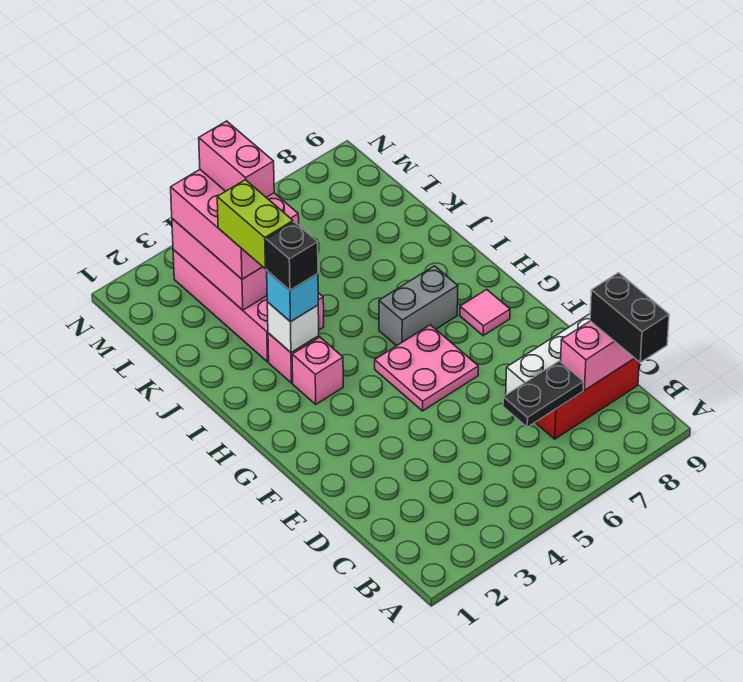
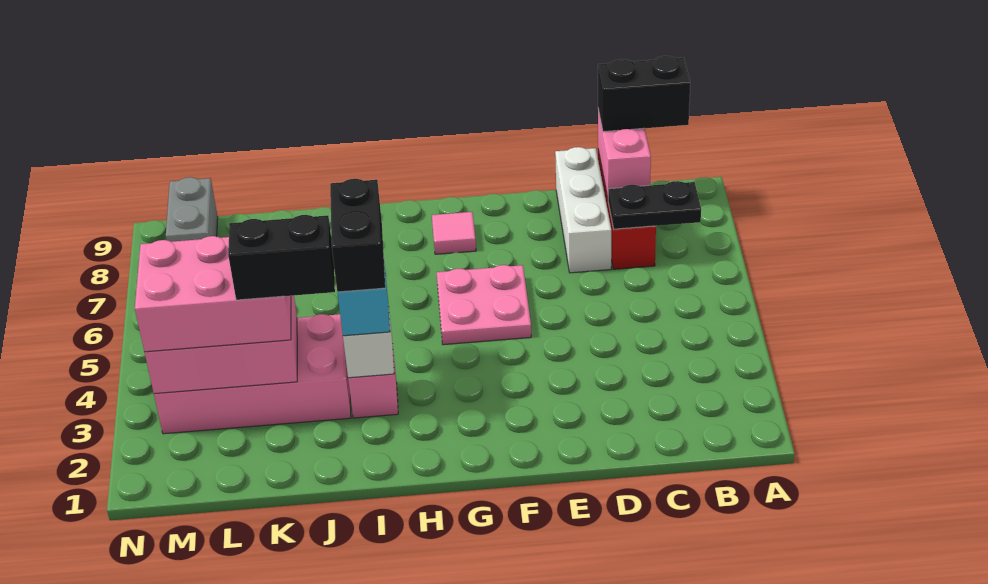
black 1x2 plate [503,361,584,427] -> black 1x2 plate turned to [608,181,701,229]
pink 1x1 brick [292,337,343,404] -> none
grey 1x2 brick [379,266,458,346] -> grey 1x2 brick moved to [166,177,218,242]
black 1x1 brick [266,222,318,290] -> black 1x2 brick [330,179,385,292]
lime 1x2 brick [217,180,293,269] -> black 1x2 brick [228,215,335,300]
pink 1x2 brick [199,121,274,197] -> none

